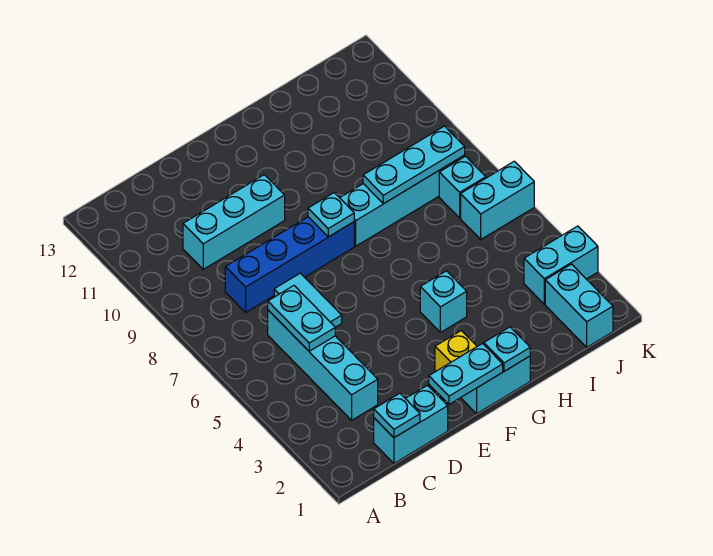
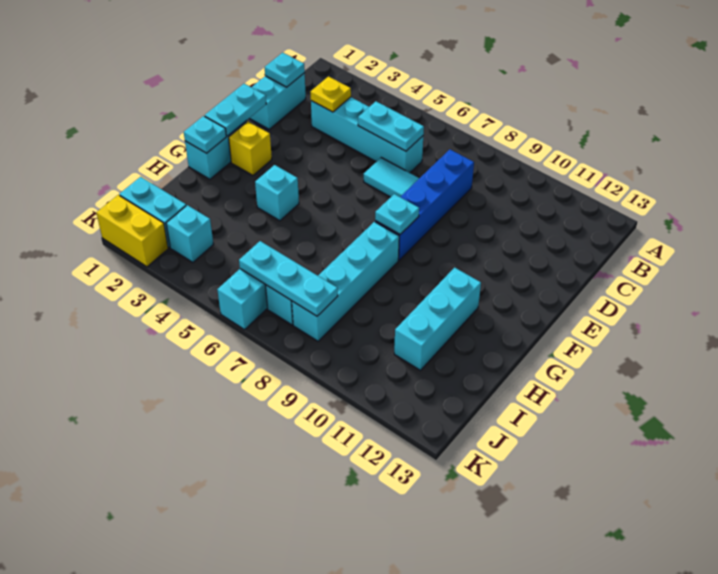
none -> yellow 1x1 plate [311,77,351,112]
cyan 1x3 brick [183,175,285,269] -> cyan 1x3 brick moved to [394,268,481,370]
cyan 1x3 plate [363,126,465,204] -> cyan 1x3 plate turned to [239,241,338,316]
cyan 1x2 brick [524,226,598,304] -> cyan 1x1 brick [166,205,214,262]
none -> yellow 1x2 brick [97,195,168,267]

